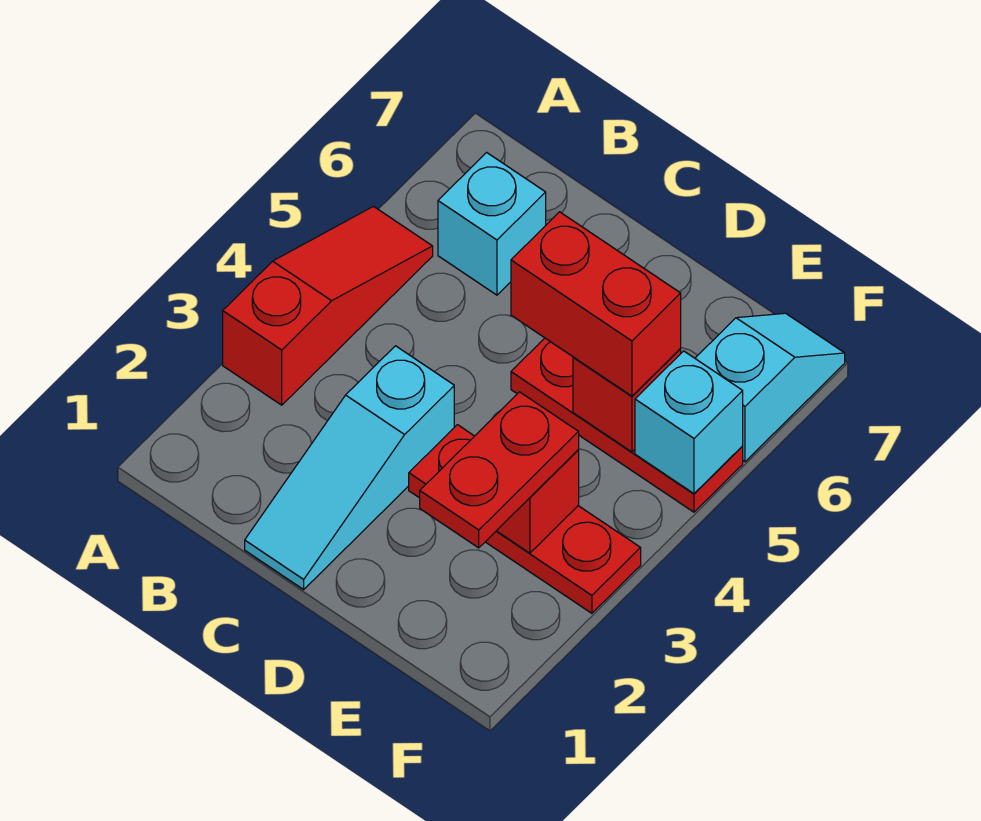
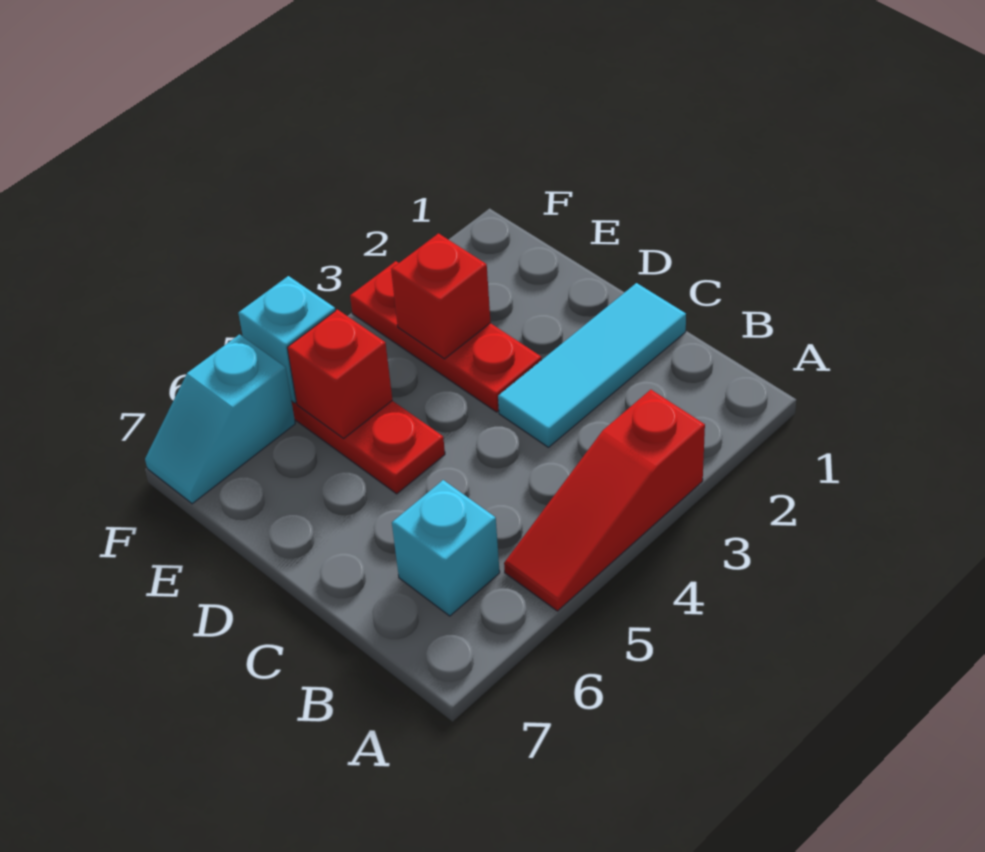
cyan 1x3 slope [245,346,454,590] -> cyan 1x3 tile [498,283,686,447]
red 1x2 brick [511,212,681,396] -> none
red 1x2 plate [420,392,579,548] -> none

